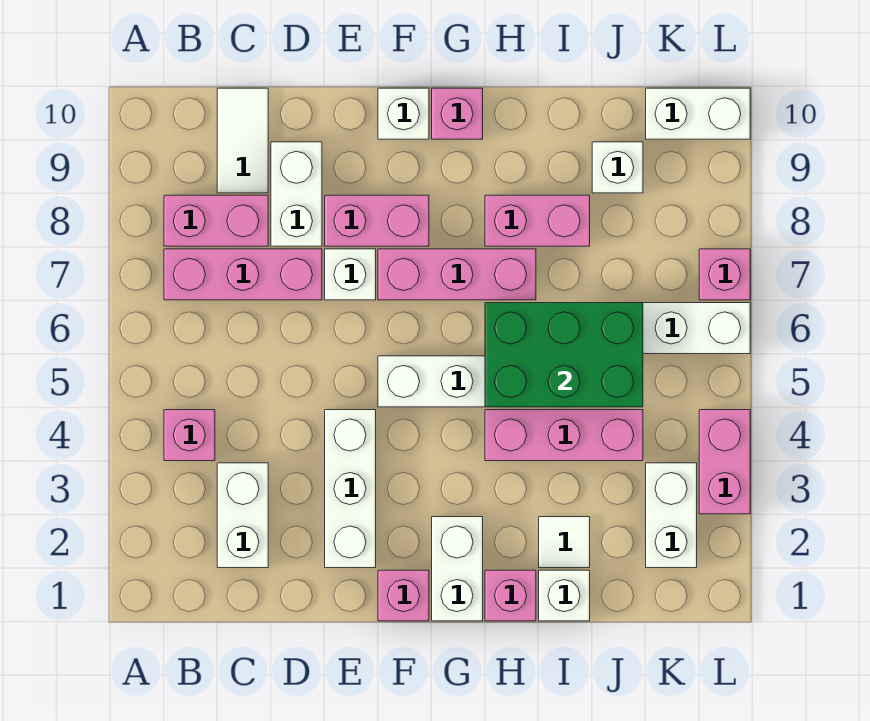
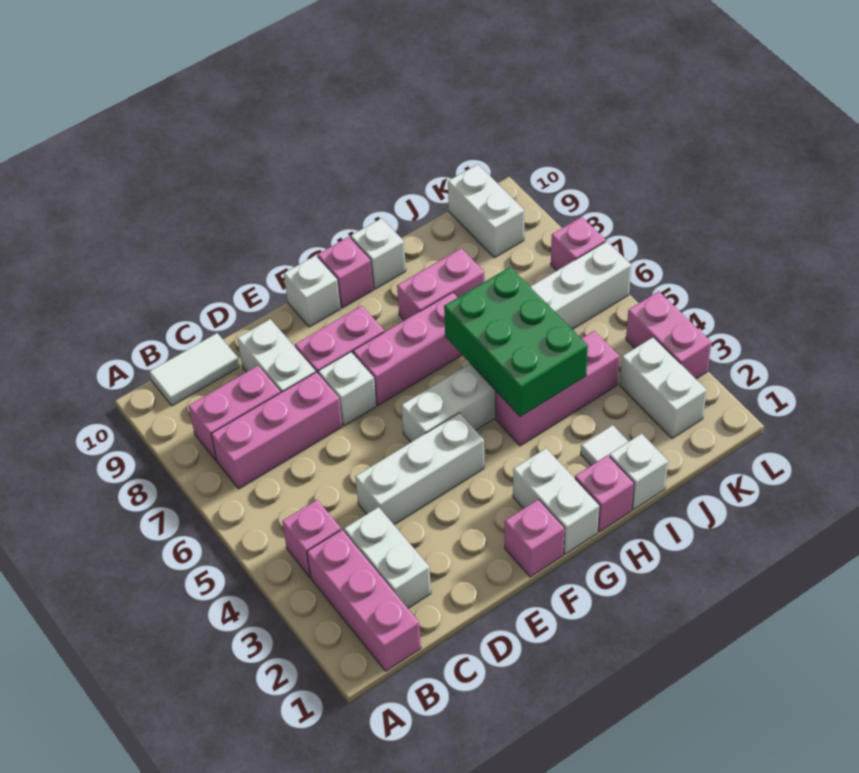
none -> pink 1x3 brick [307,530,421,671]
white 1x2 tile [217,88,268,193] -> white 1x2 tile turned to [149,333,240,406]
white 1x3 brick [325,410,376,568] -> white 1x3 brick turned to [355,413,484,524]
green 2x3 brick [485,303,643,407] -> green 2x3 brick turned to [444,267,588,417]
white 1x1 brick [592,142,643,193] -> white 1x1 brick moved to [351,218,406,289]
white 1x2 brick [646,88,750,139] -> white 1x2 brick turned to [448,164,524,258]

